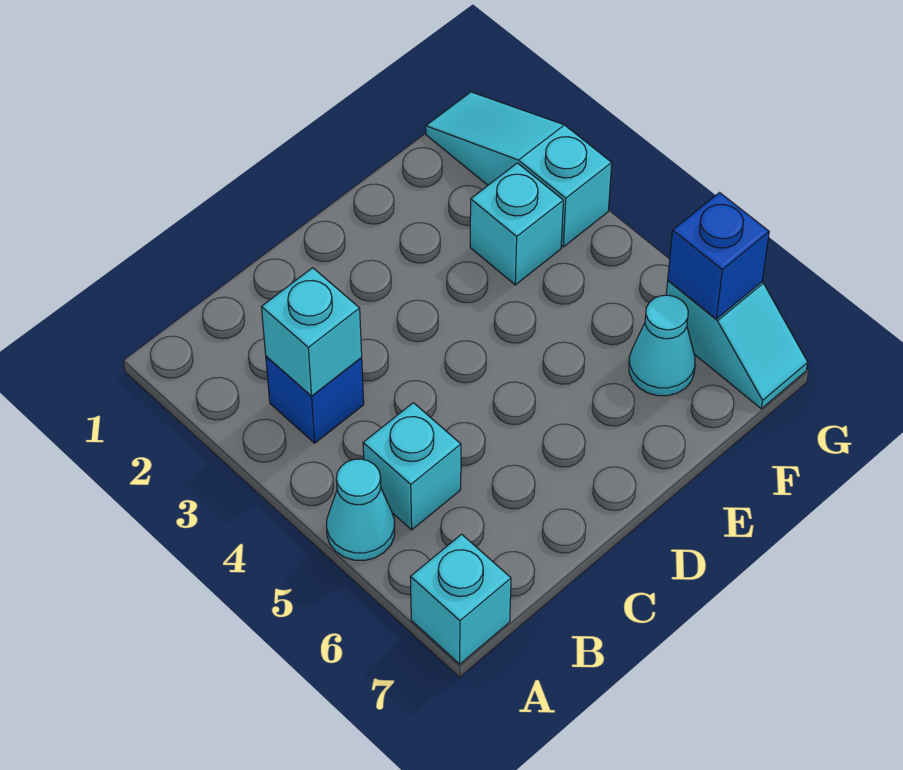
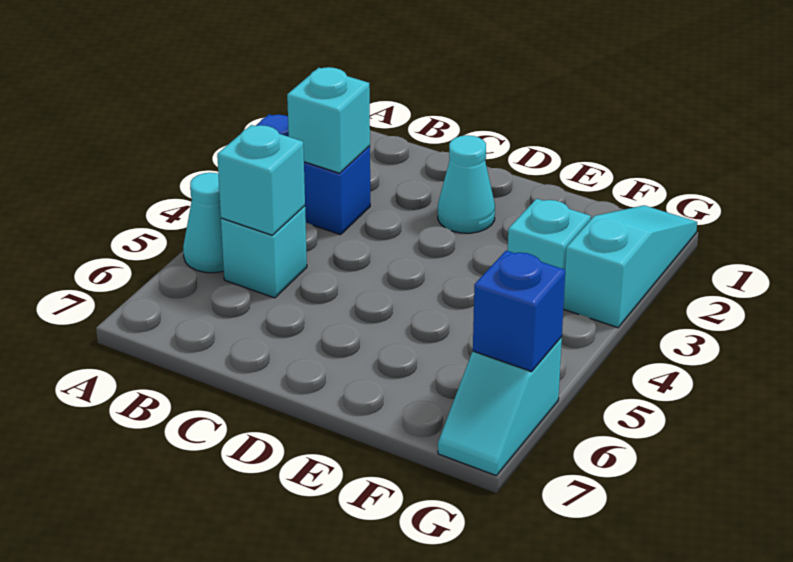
cyan 1x1 brick [410,534,511,664] -> cyan 1x1 brick moved to [217,125,305,235]
blue 1x1 brick [266,356,364,443] -> blue 1x2 brick [256,114,370,235]
cyan 1x1 cone [629,295,695,396] -> cyan 1x1 cone moved to [438,135,495,233]

